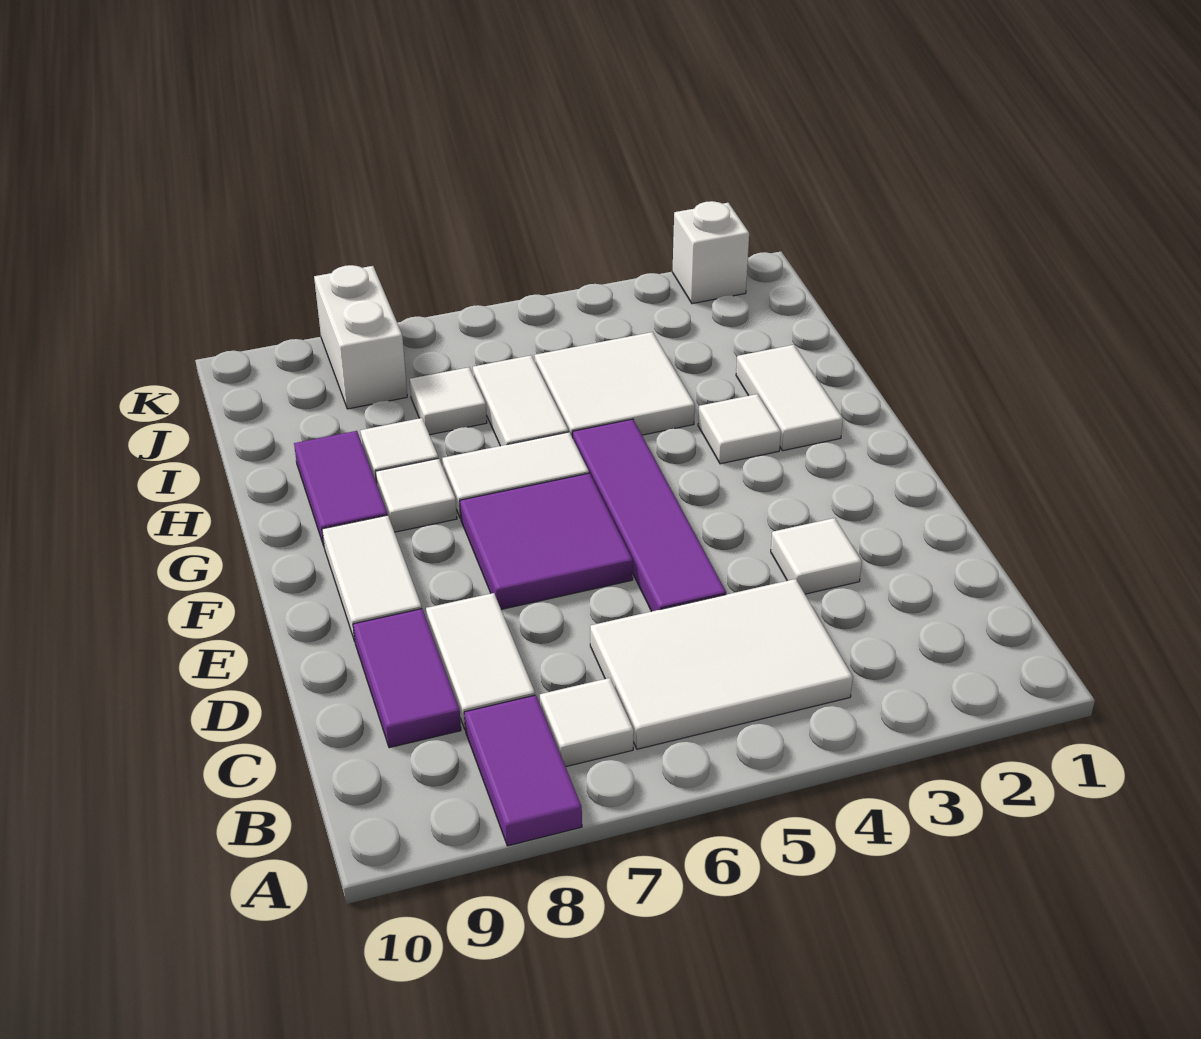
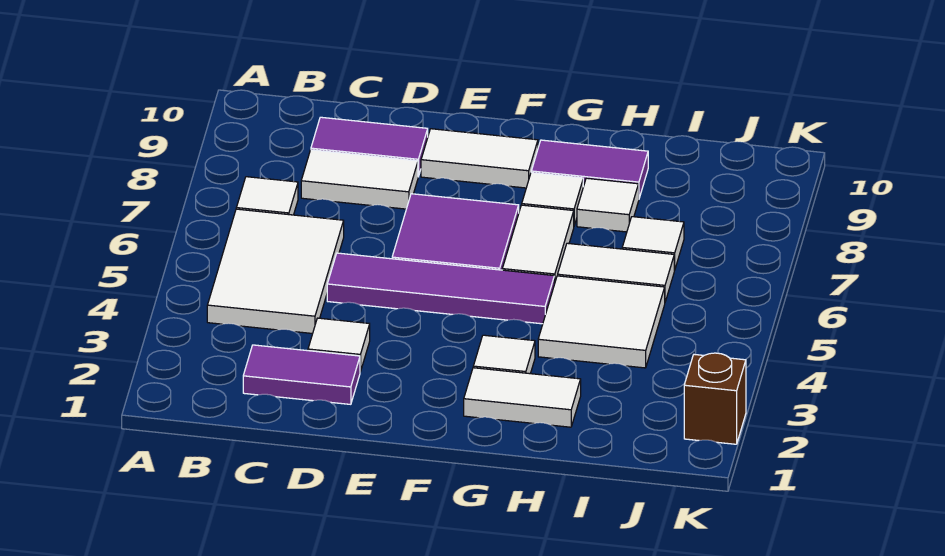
purple 1x2 tile [464,695,582,846] -> purple 1x2 tile moved to [243,345,360,404]
white 1x2 brick [314,265,407,409] -> none
white 1x1 brick [672,201,749,304] -> brown 1x1 brick [684,353,746,444]

